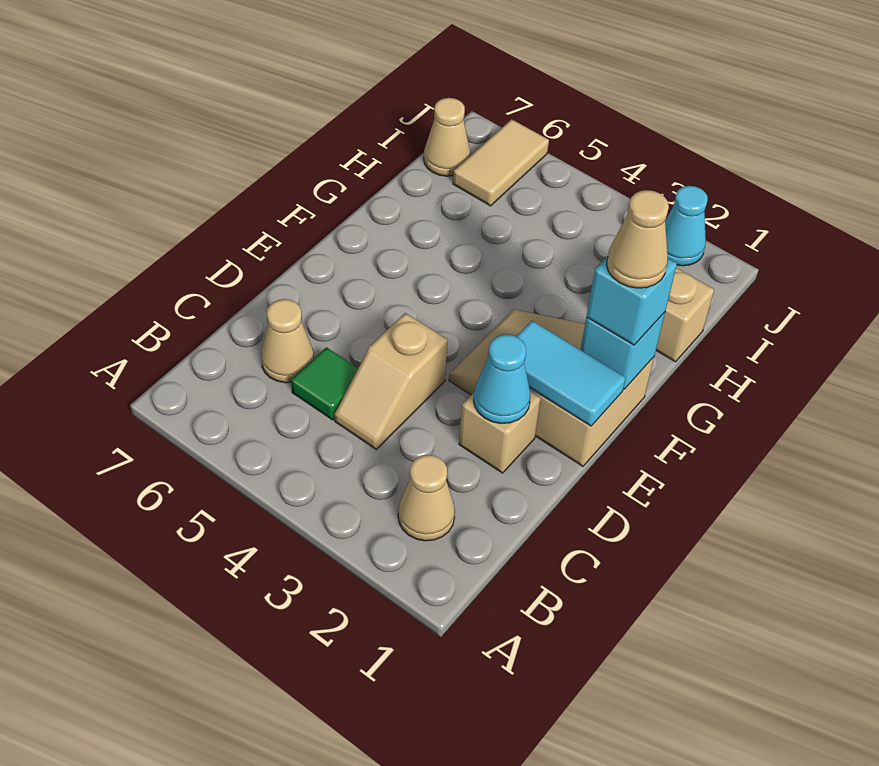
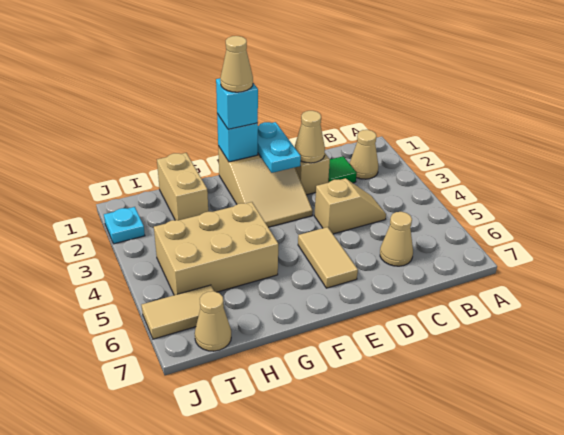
green 1x1 tile [291,347,358,420] -> green 1x1 tile moved to [328,156,357,183]
cyan 1x1 cone [474,334,531,424] -> tan 1x1 cone [295,111,325,163]
cyan 1x2 tile [516,321,626,426] -> cyan 1x2 plate [258,122,301,173]
none -> tan 1x2 tile [298,227,358,288]
none -> tan 2x3 brick [154,202,278,295]
cyan 1x1 cone [665,186,708,266] -> cyan 1x1 plate [104,207,145,244]

